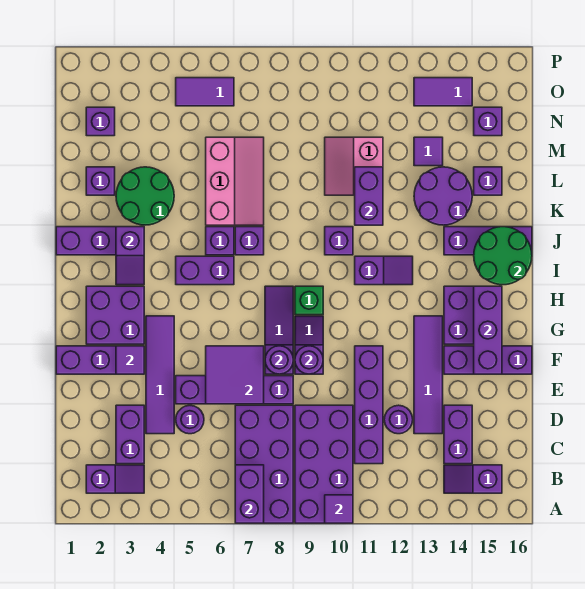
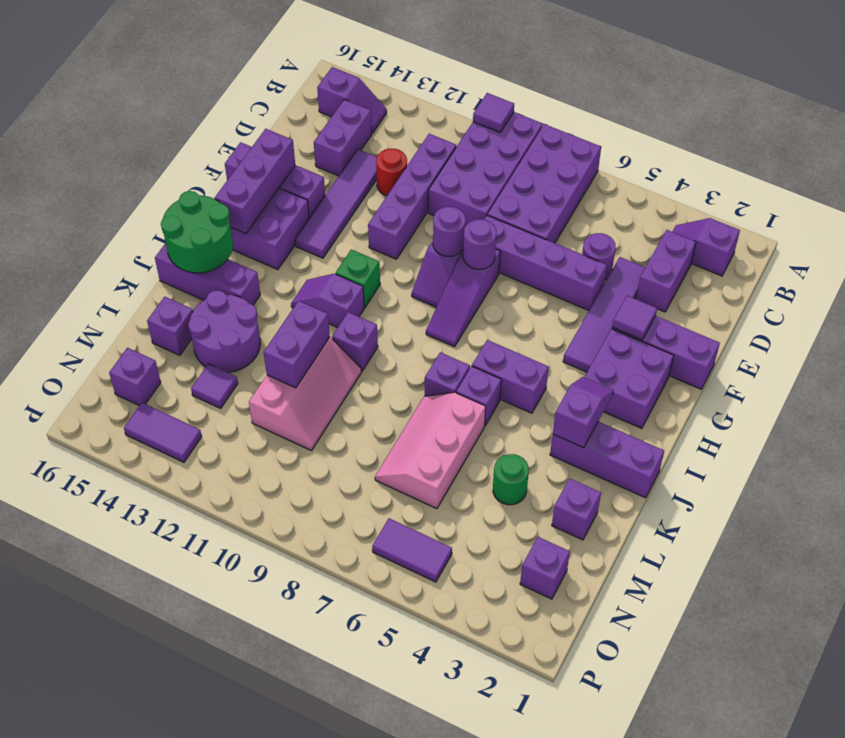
purple 1x2 brick [235,465,264,523] -> none
purple 1x1 round brick [384,405,413,434] -> red 1x1 round brick [376,149,407,196]
purple 2x2 tile [206,346,264,404] -> none
green 1x1 brick [295,286,323,315] -> green 1x1 brick moved to [336,250,380,308]
green 2x2 round brick [116,167,174,225] -> green 1x1 round brick [493,454,529,505]
pink 2x2 slope [325,137,383,195] -> pink 2x3 slope [249,337,362,451]

